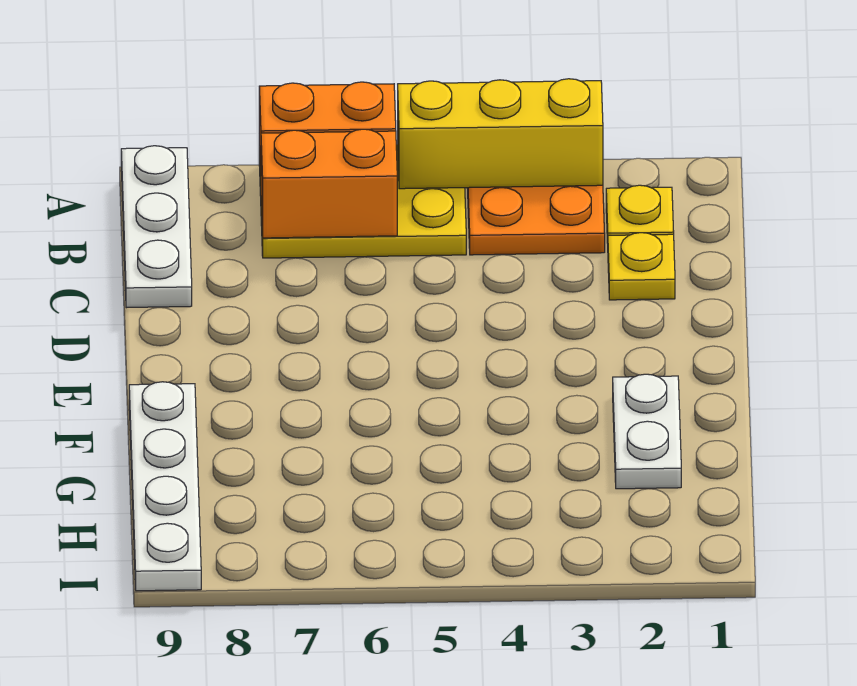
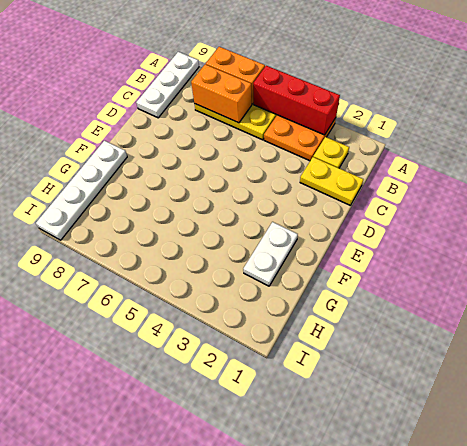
yellow 1x3 brick [398,79,603,189] -> red 1x3 brick [253,66,340,135]
yellow 1x1 plate [608,233,675,300] -> yellow 1x2 plate [300,157,363,205]

